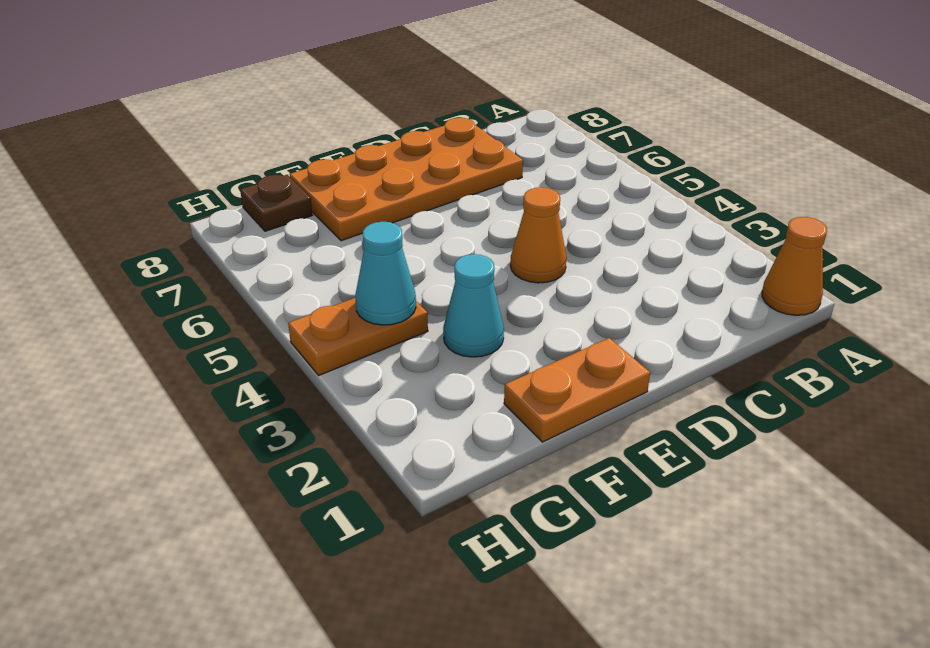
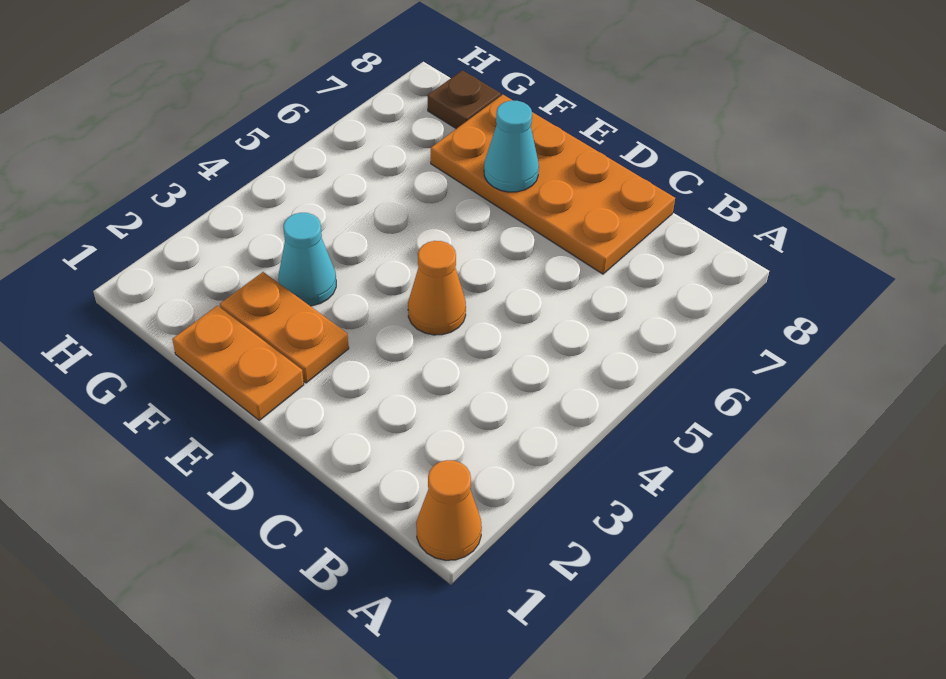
orange 1x2 plate [288,298,428,375] -> orange 1x2 plate moved to [220,272,349,383]
cyan 1x1 cone [355,222,416,325] -> cyan 1x1 cone moved to [484,101,539,192]

